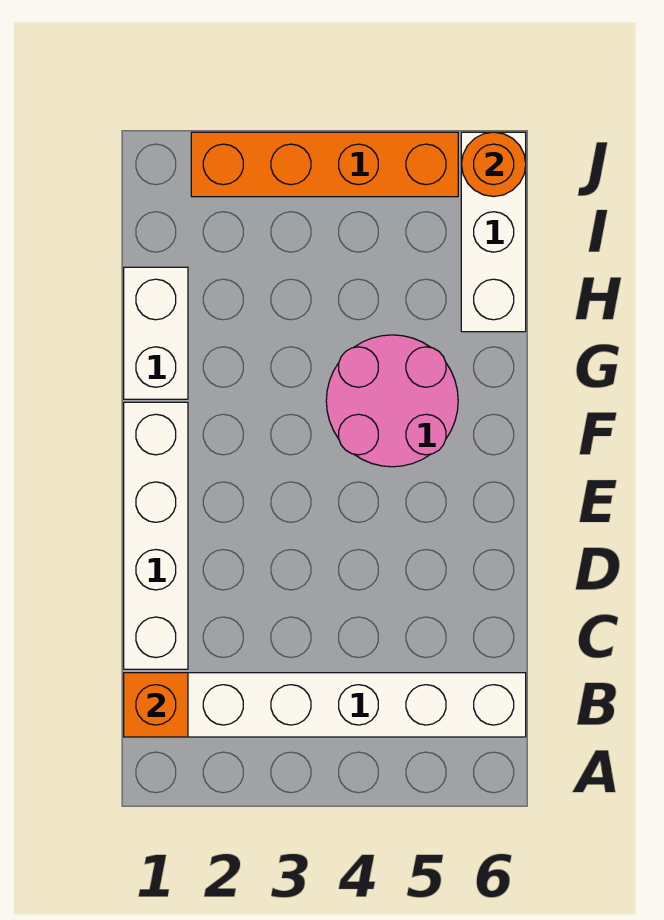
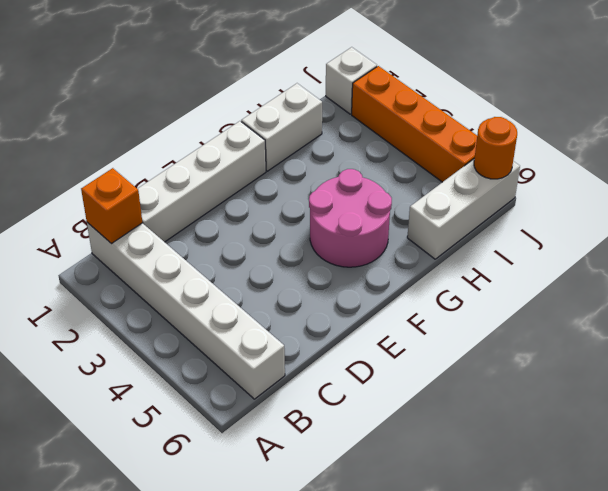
none -> white 1x1 brick [326,47,377,114]

